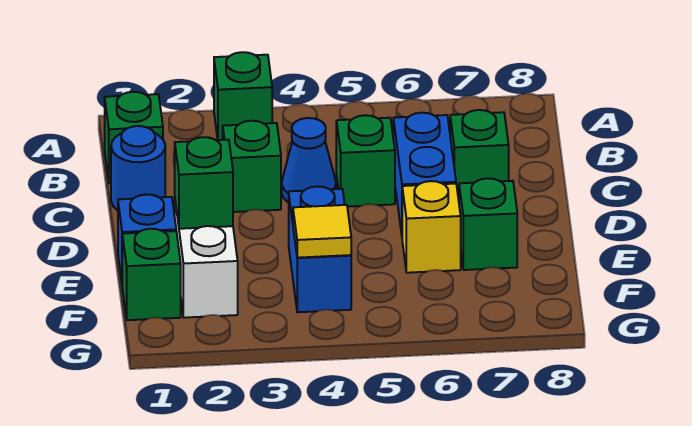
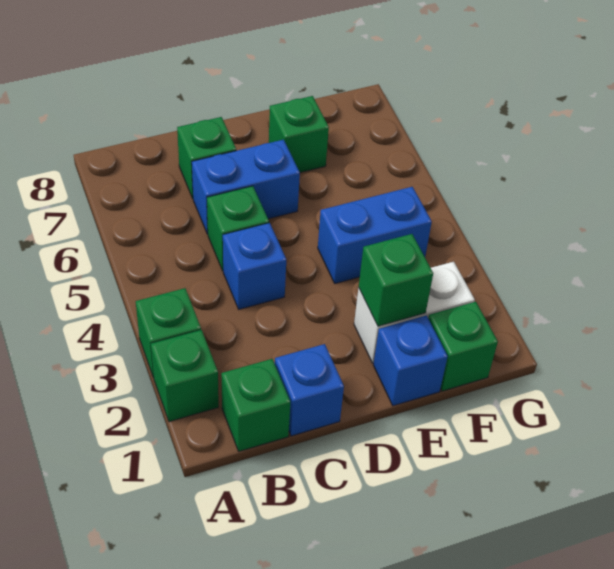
blue 1x1 round brick [111,126,165,211] -> blue 1x1 brick [275,344,344,436]
green 1x1 brick [223,121,281,212] -> green 1x1 brick moved to [151,330,219,422]
blue 1x1 cone [282,118,336,203] -> blue 1x1 brick [223,223,286,309]
yellow 1x1 brick [402,181,461,273] -> none
yellow 1x1 tile [293,205,351,258] -> none

